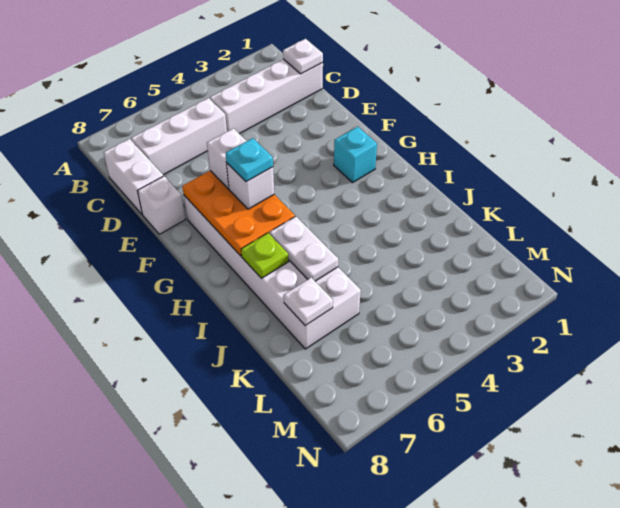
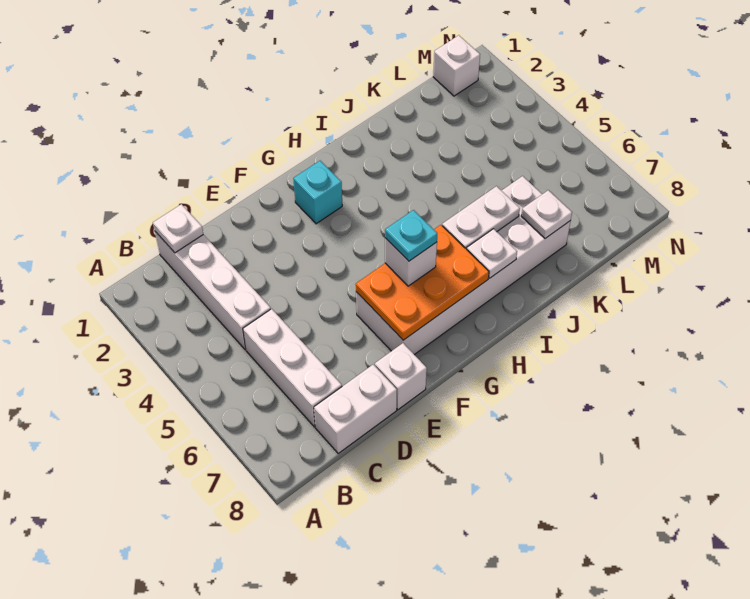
white 1x1 brick [207,128,246,189] -> white 1x1 brick moved to [433,35,480,96]
lime 1x1 plate [241,233,289,278] -> white 1x1 plate [467,229,517,278]

